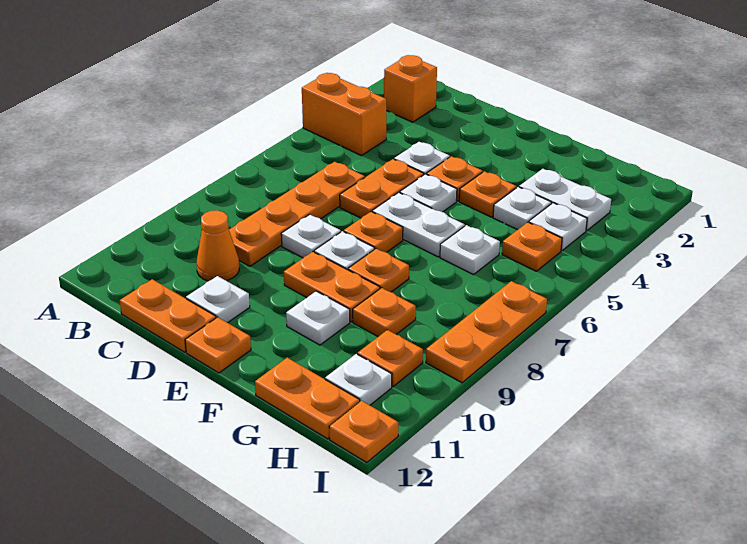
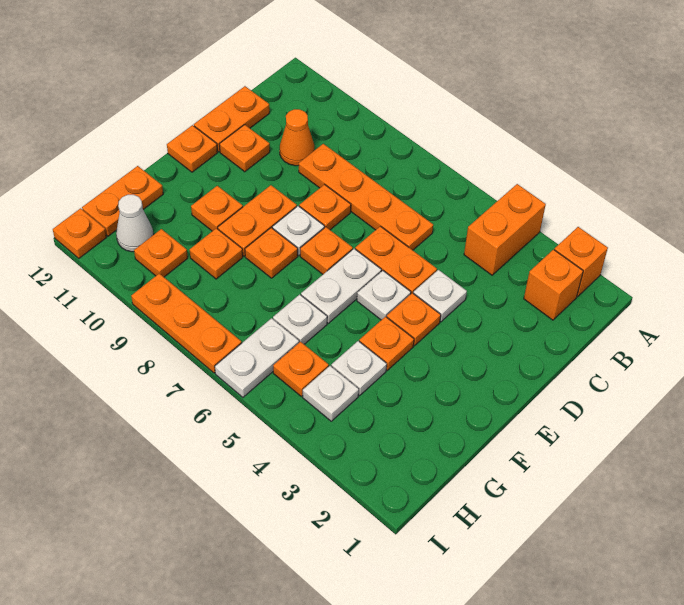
none -> orange 1x1 brick [554,227,608,297]
white 1x1 plate [281,214,341,258] -> orange 1x1 plate [299,185,351,230]
white 1x1 plate [186,276,250,323] -> orange 1x1 plate [219,125,270,172]
white 1x1 plate [286,291,350,345] -> orange 1x1 plate [191,186,243,231]
white 1x2 plate [519,169,611,231] -> white 1x2 plate moved to [215,318,299,397]
white 1x1 plate [325,354,392,405] -> white 1x1 cone [116,195,154,252]

